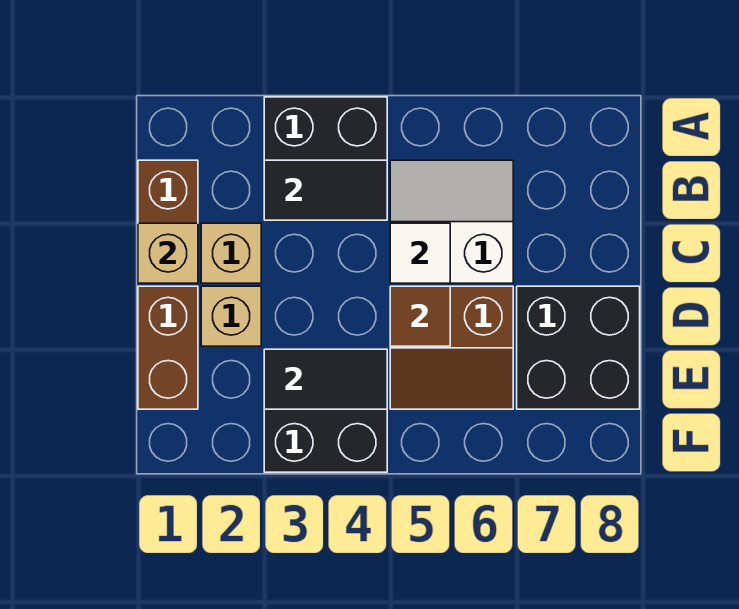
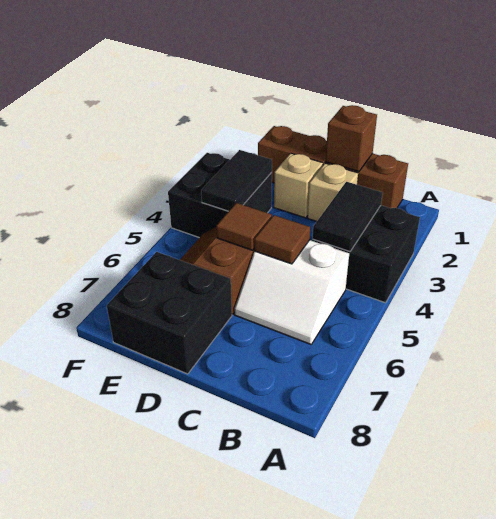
white 2x2 slope [390,160,513,283] -> white 2x2 slope turned to [235,240,349,344]
tan 1x1 brick [138,223,198,283] -> brown 1x1 brick [325,105,377,171]
white 1x1 tile [390,223,450,283] -> brown 1x1 tile [254,215,310,264]

